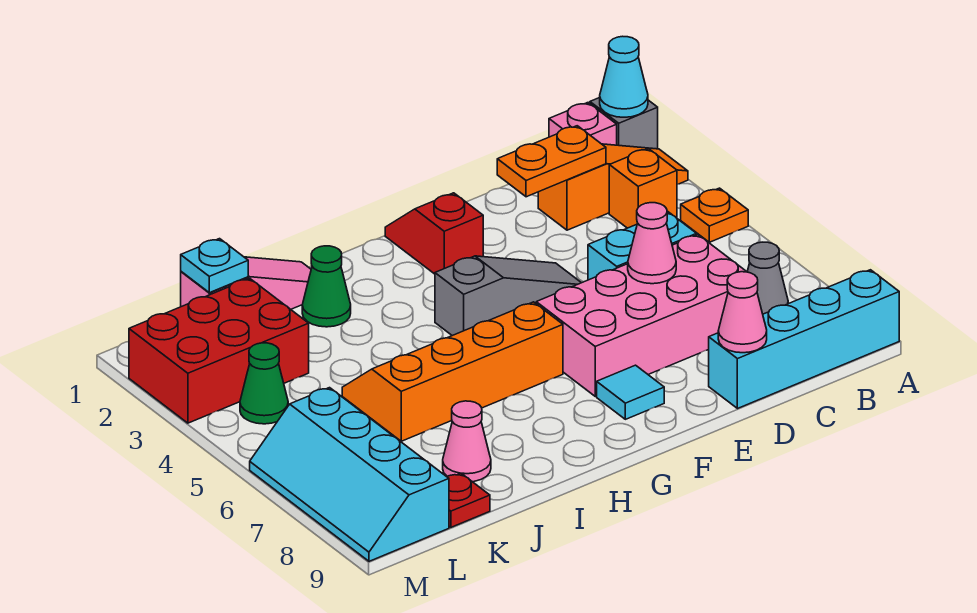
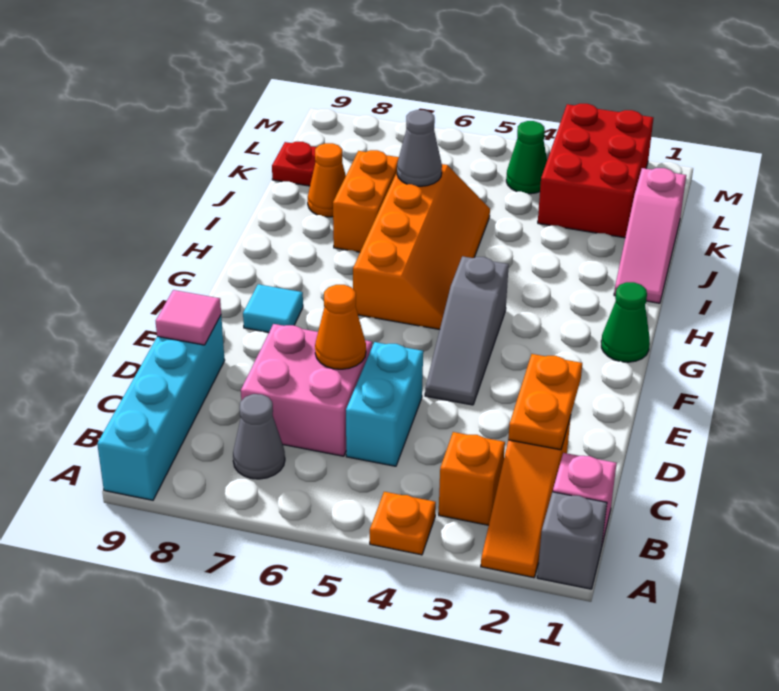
cyan 1x1 cone [600,36,648,117] -> none
pink 2x4 brick [536,235,747,396] -> pink 2x2 brick [241,324,372,456]
pink 1x1 cone [628,203,676,284] -> orange 1x1 cone [315,285,366,369]
pink 1x1 cone [718,272,767,353] -> pink 1x1 tile [156,290,221,345]
red 1x2 slope [385,193,483,274] -> none
green 1x1 cone [302,246,351,327] -> green 1x1 cone moved to [601,282,650,362]
none -> orange 1x2 brick [333,150,399,252]
none -> grey 1x1 cone [397,110,442,186]
pink 1x1 cone [443,401,491,482] -> orange 1x1 cone [308,143,346,217]
cyan 1x1 plate [181,239,248,293] -> none
cyan 2x4 slope [250,388,449,561] -> none

